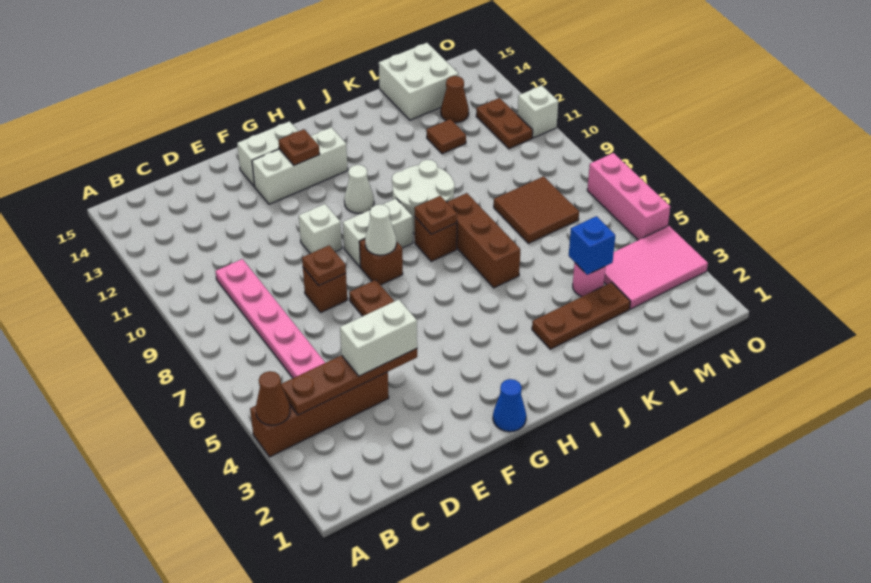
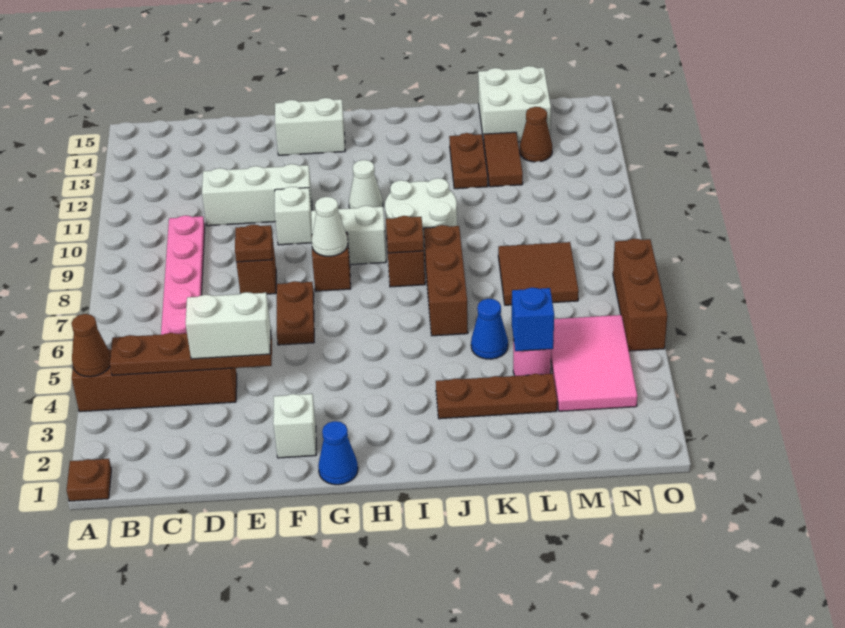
white 1x3 brick [252,127,348,204] -> white 1x3 brick moved to [202,164,312,226]
brown 1x1 plate [278,129,320,165] -> brown 1x1 plate moved to [67,459,111,501]
none -> blue 1x1 cone [471,299,508,359]
brown 1x1 tile [426,119,466,154] -> brown 1x2 tile [484,132,523,187]
pink 2x3 tile [604,226,708,309] -> pink 2x3 tile turned to [551,315,637,411]
brown 1x2 plate [476,98,533,149] -> brown 1x2 plate moved to [449,133,488,189]
pink 1x3 brick [587,153,670,240] -> brown 1x3 brick [613,239,667,351]
white 1x1 brick [518,85,558,138] -> white 1x1 brick moved to [273,394,316,458]

